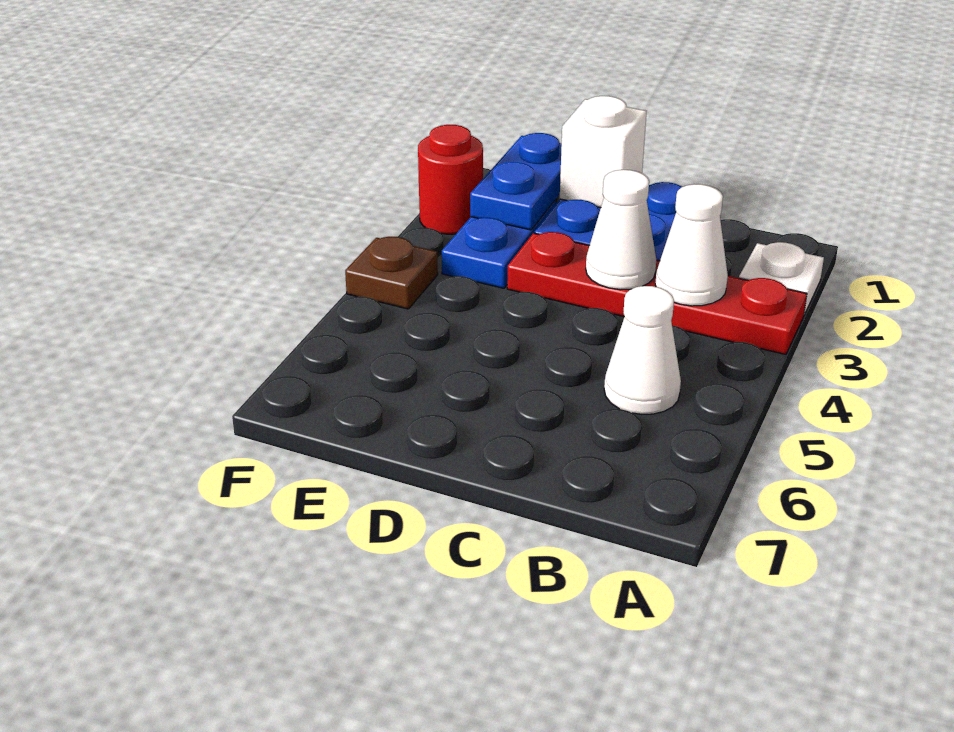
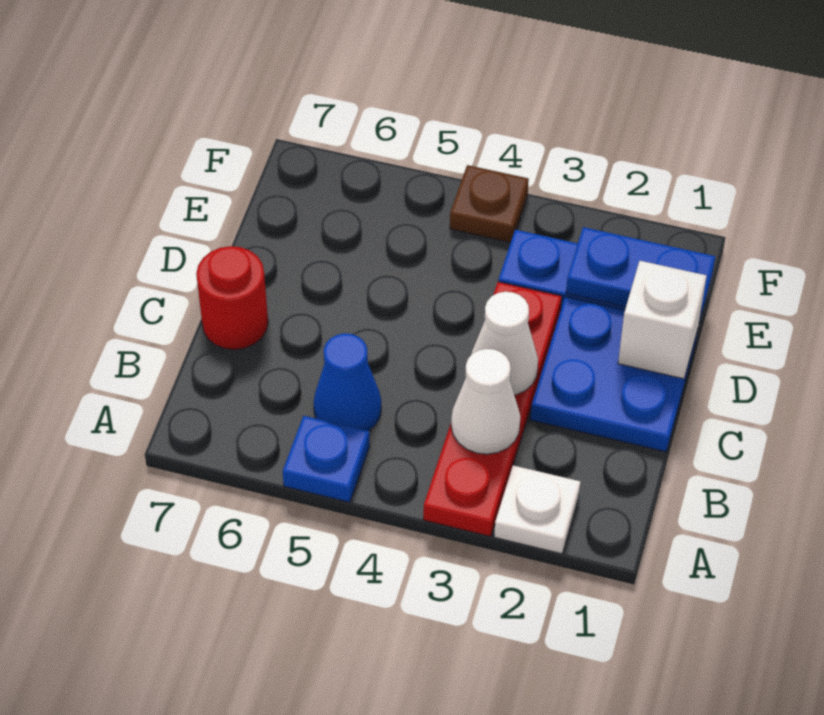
none -> blue 1x1 plate [283,416,370,502]
white 1x1 cone [604,286,681,415] -> blue 1x1 cone [313,333,381,431]
red 1x1 round brick [418,125,483,234] -> red 1x1 round brick moved to [196,246,268,350]

